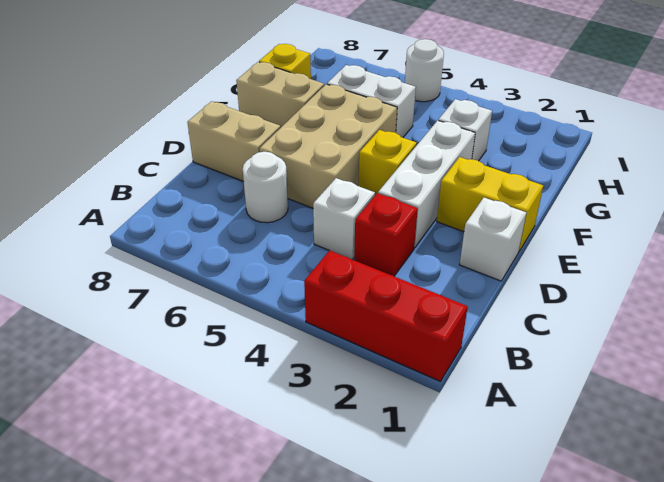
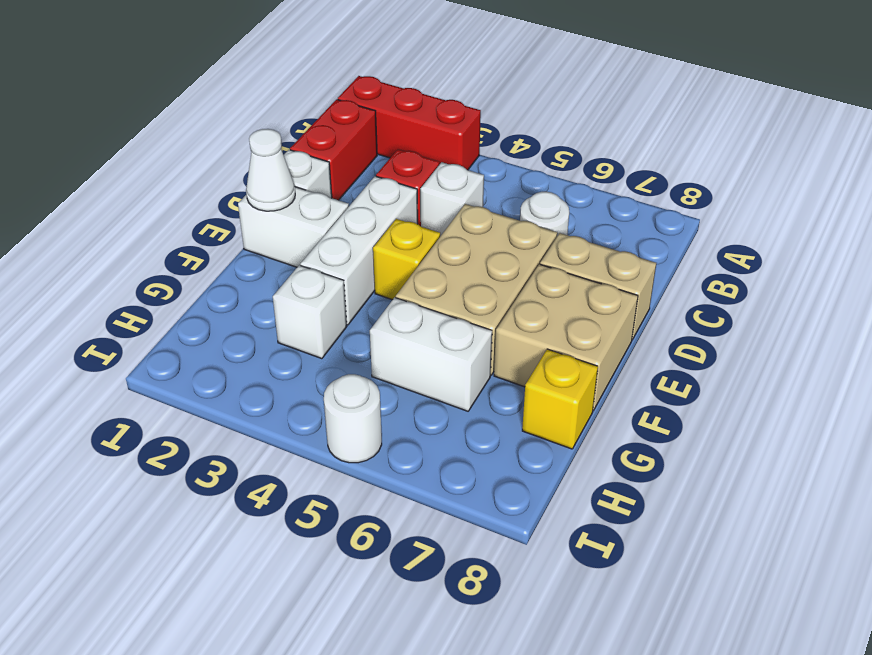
none -> red 1x2 brick [290,99,377,200]
yellow 1x2 brick [437,157,543,251] -> white 1x2 brick [238,187,349,267]
none -> white 1x1 cone [246,129,295,211]
tan 1x2 brick [236,62,324,127] -> tan 2x2 brick [494,264,638,411]

